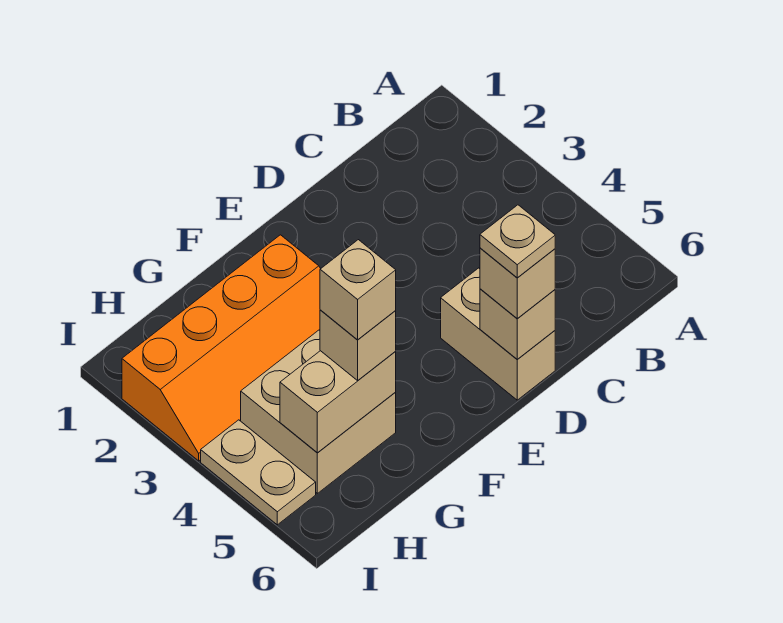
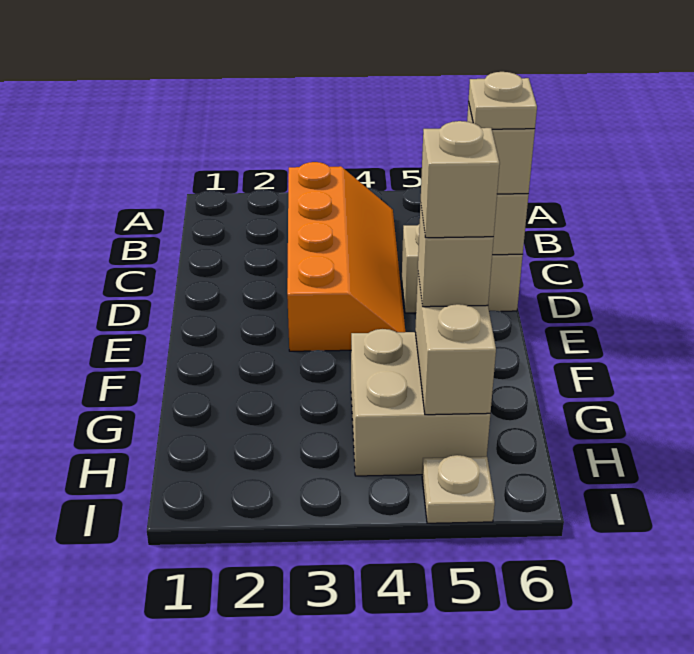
orange 2x4 slope [122,235,320,461] -> orange 2x4 slope moved to [287,162,405,351]
tan 1x2 plate [201,420,316,525] -> tan 1x1 plate [422,455,495,523]

